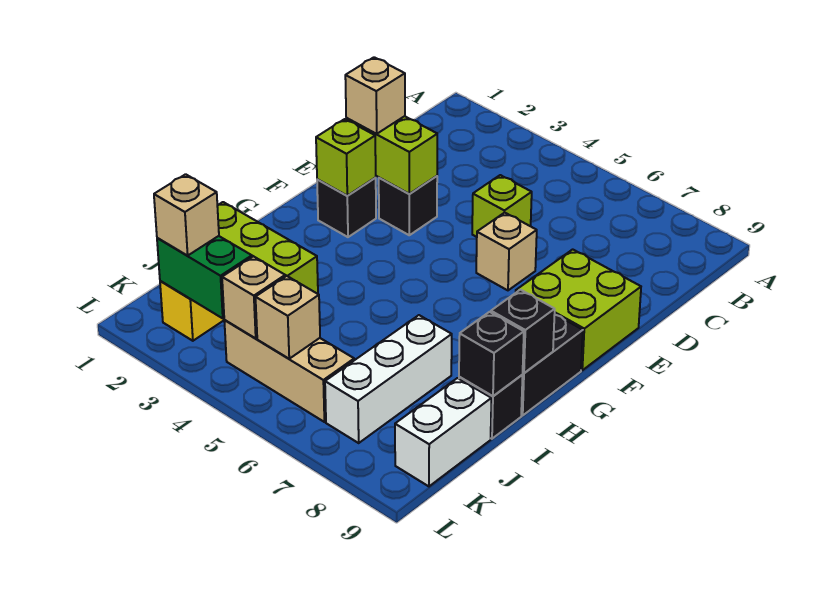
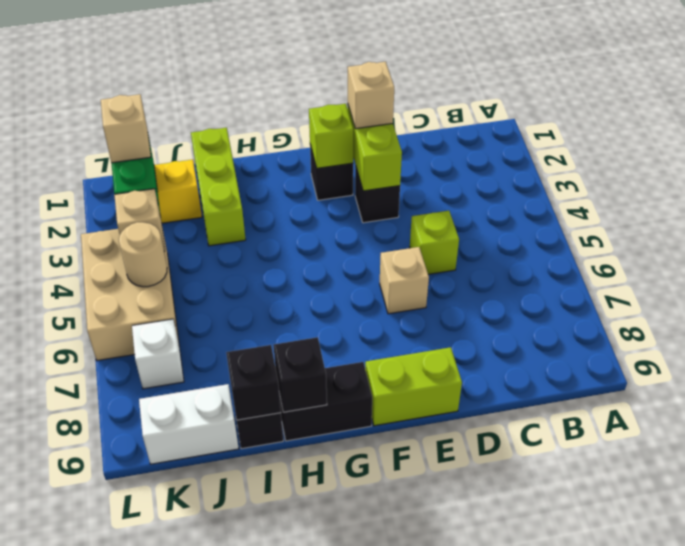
lime 2x2 brick [516,249,641,370] -> lime 1x2 brick [365,347,462,426]
white 1x3 brick [325,315,452,443] -> white 1x1 brick [132,319,184,389]
tan 1x3 brick [224,320,354,422] -> tan 2x3 brick [81,228,179,361]
tan 1x1 brick [256,276,320,359] -> tan 1x1 round brick [119,222,167,287]

